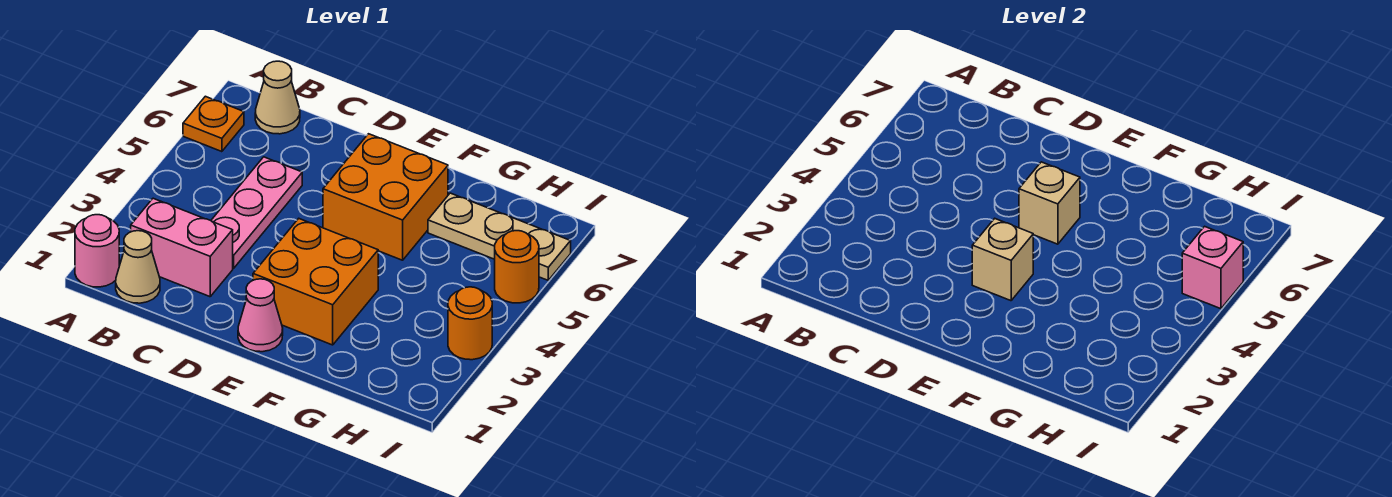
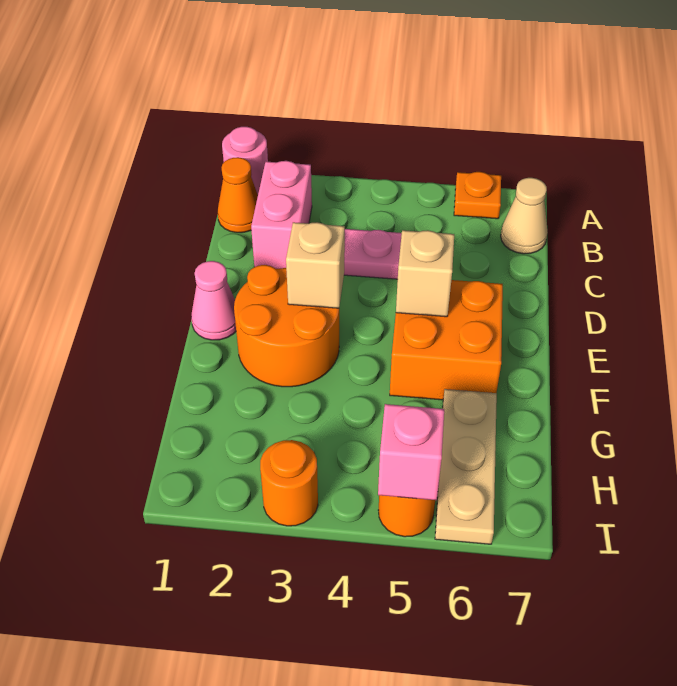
tan 1x1 cone [116,231,160,303] -> orange 1x1 cone [218,157,258,233]
orange 2x2 brick [253,219,378,345] -> orange 2x2 round brick [234,265,339,387]

